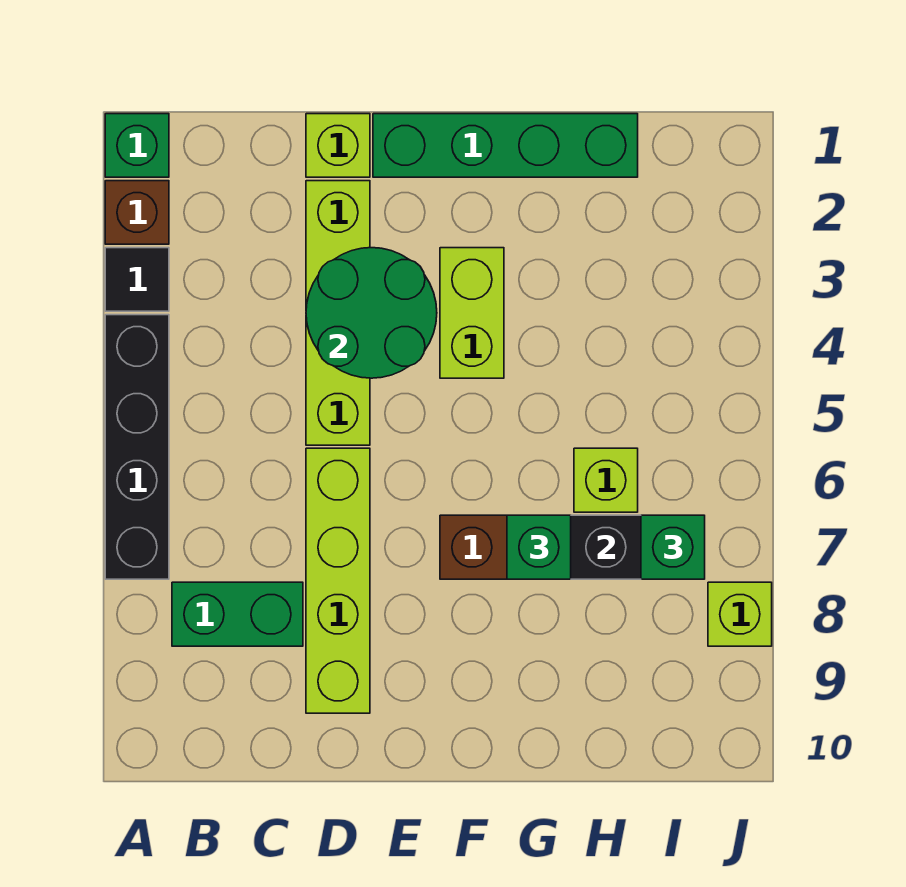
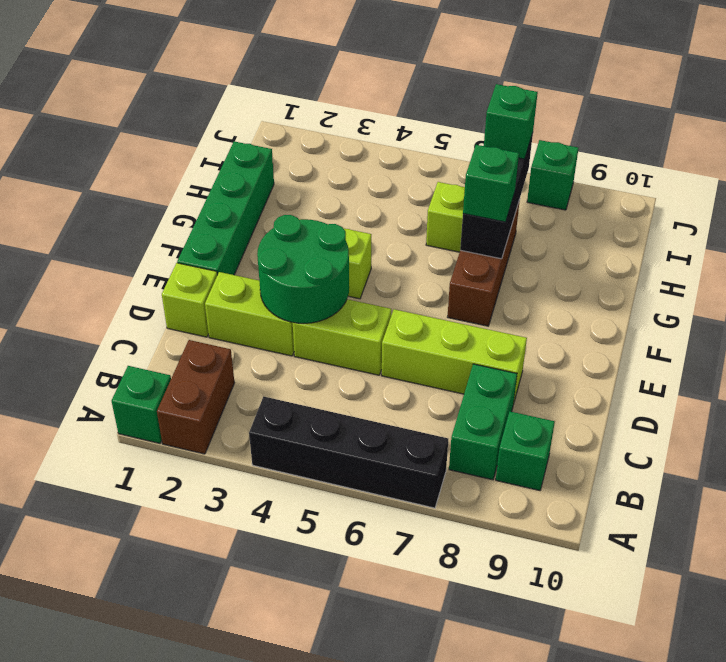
brown 1x1 brick [105,181,169,244] -> brown 1x2 brick [157,340,234,454]
black 1x1 tile [105,248,169,311] -> none
none -> green 1x1 brick [496,411,555,491]
lime 1x4 brick [306,448,370,713] -> lime 1x3 brick [382,309,527,404]
lime 1x1 brick [708,582,772,646] -> green 1x1 brick [527,140,579,210]

